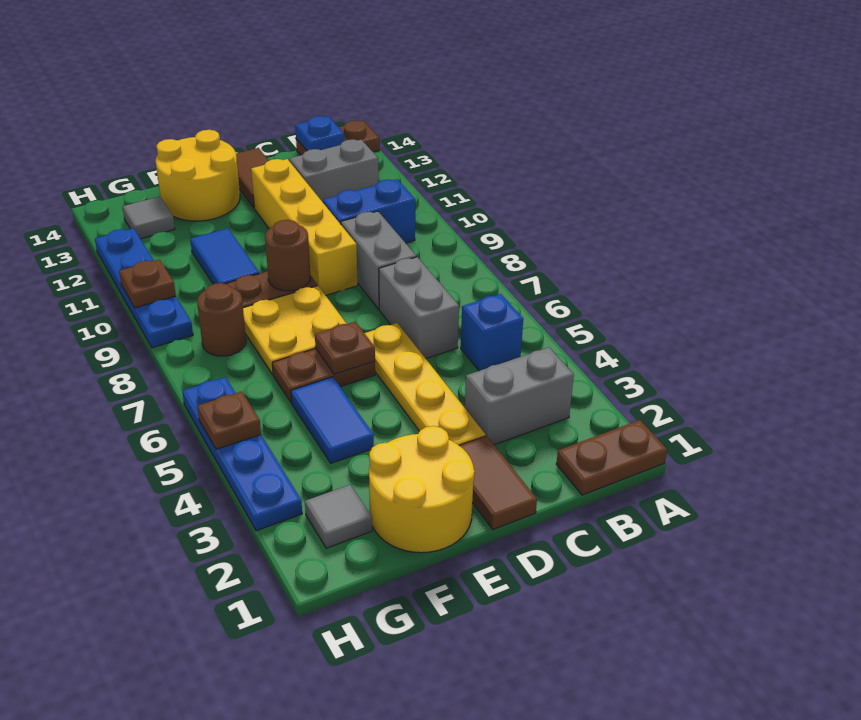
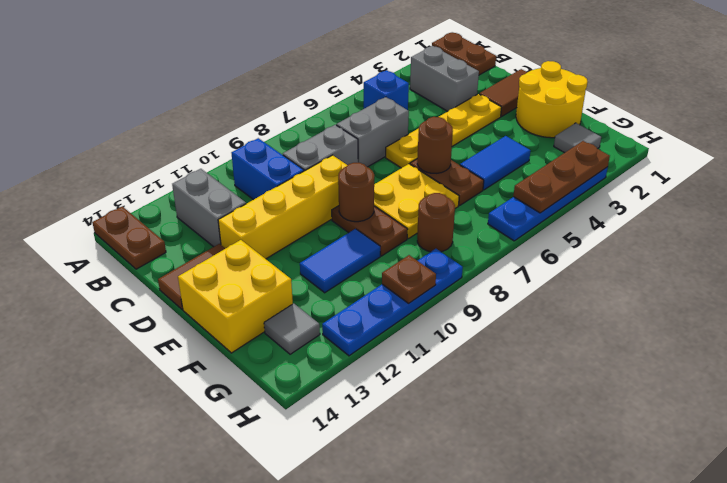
blue 1x1 plate [295,116,344,151] -> none
brown 1x1 plate [315,322,375,374] -> brown 1x1 round brick [417,117,453,173]
yellow 2x2 round brick [156,130,240,221] -> yellow 2x2 brick [178,240,293,353]
brown 1x1 plate [197,392,261,449] -> brown 1x3 plate [513,141,610,213]

